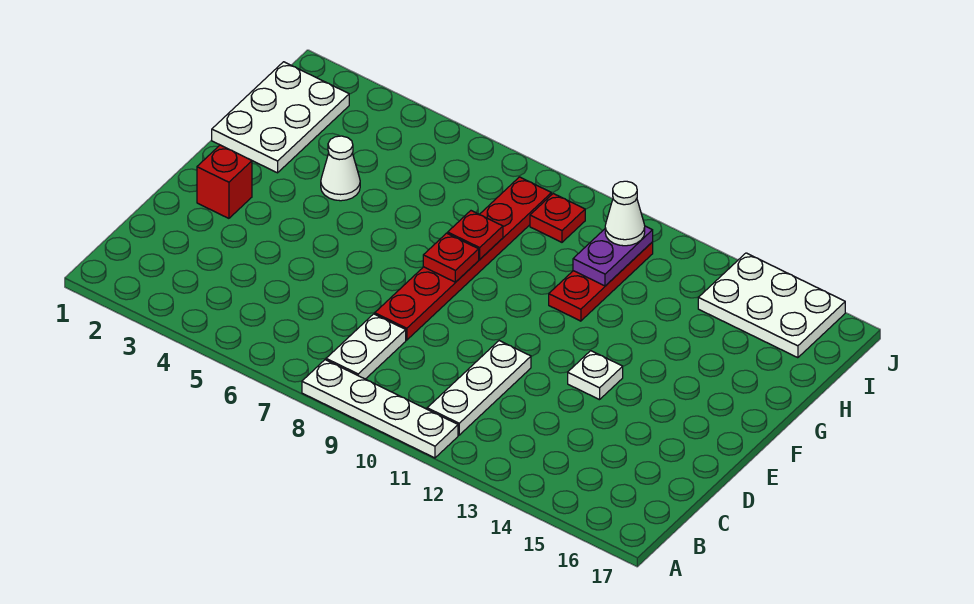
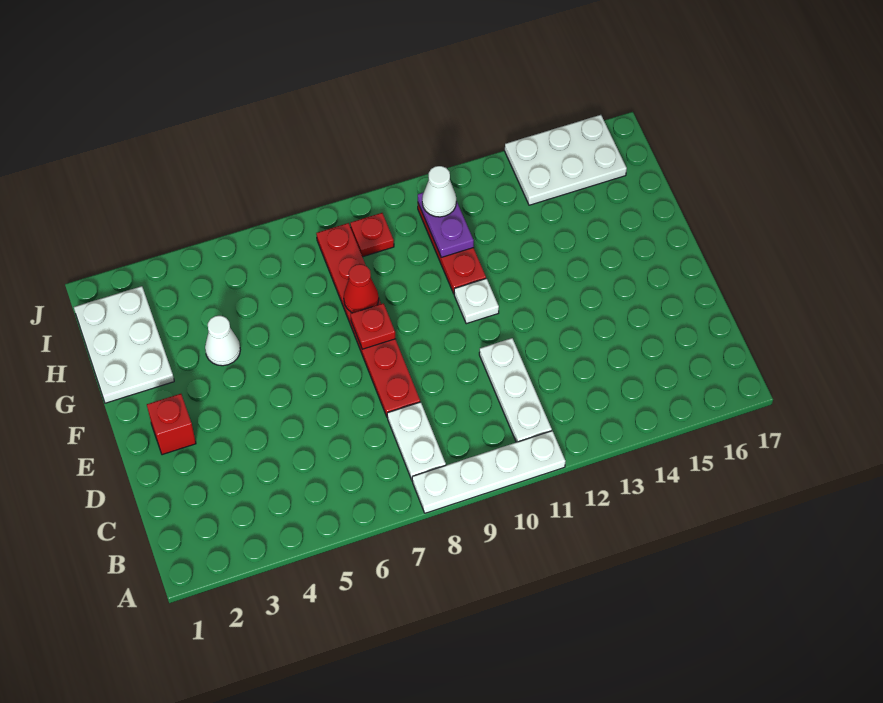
white 1x1 plate [568,351,623,400] -> white 1x1 plate moved to [454,279,499,324]
red 1x1 plate [448,211,503,259] -> red 1x1 cone [344,264,379,313]

